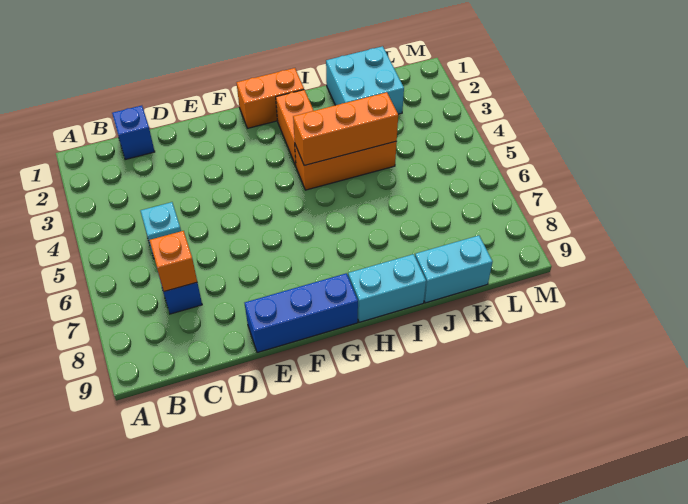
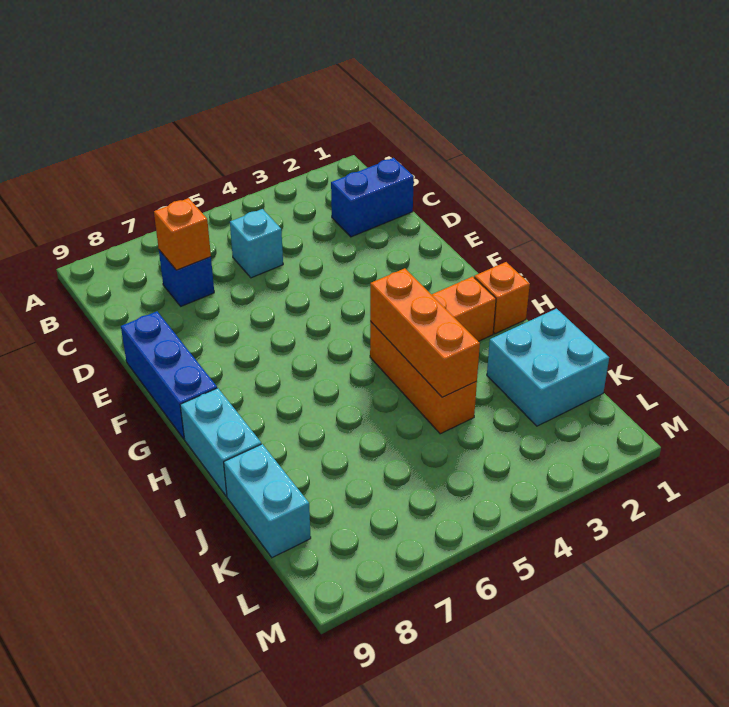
blue 1x1 brick [112,106,155,160] -> blue 1x2 brick [331,158,414,237]
orange 1x2 brick [236,68,304,128] -> orange 1x1 brick [474,262,530,334]

